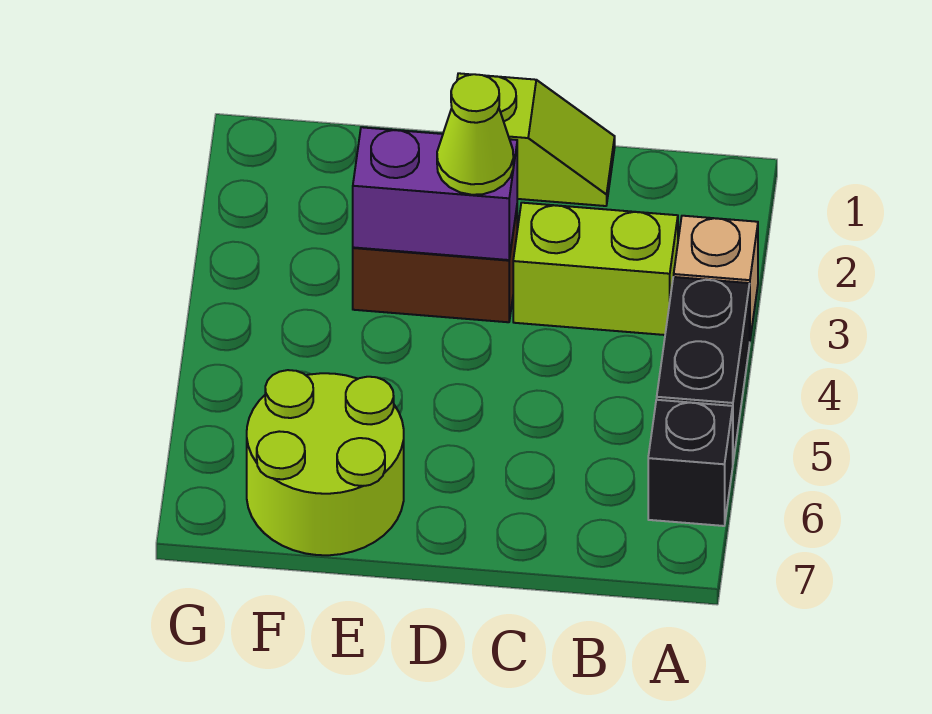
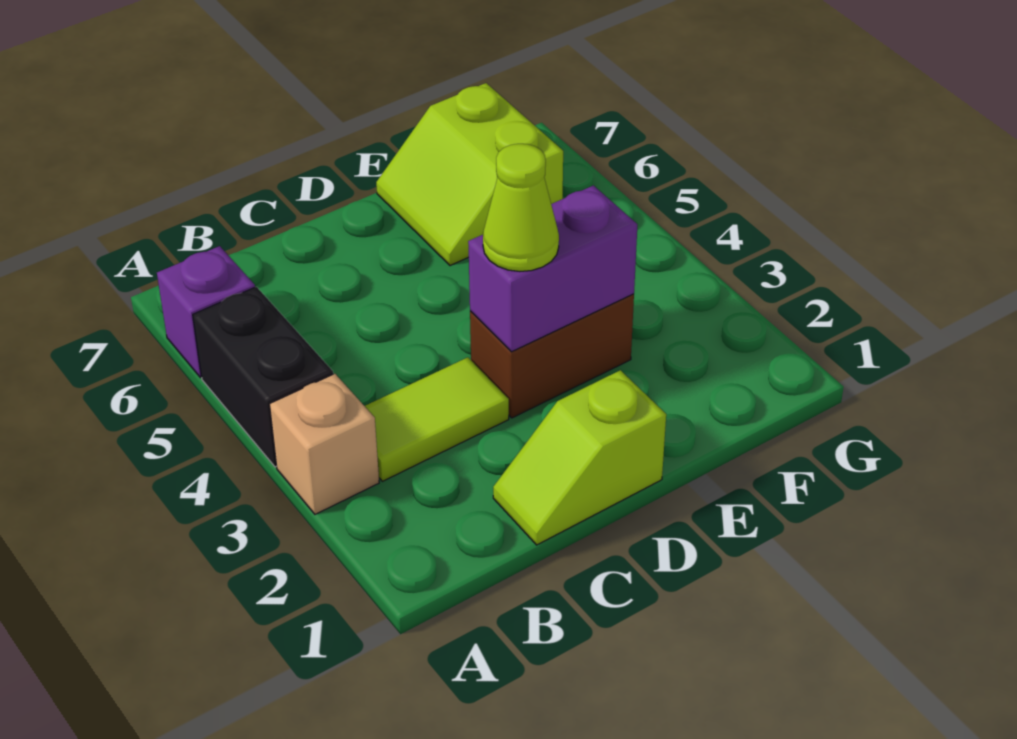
black 1x1 brick [648,400,733,526] -> purple 1x1 brick [157,246,255,378]
lime 1x2 brick [513,203,678,335] -> lime 1x2 tile [365,357,509,481]
lime 2x2 round brick [247,370,404,555] -> lime 2x2 slope [376,83,563,266]

